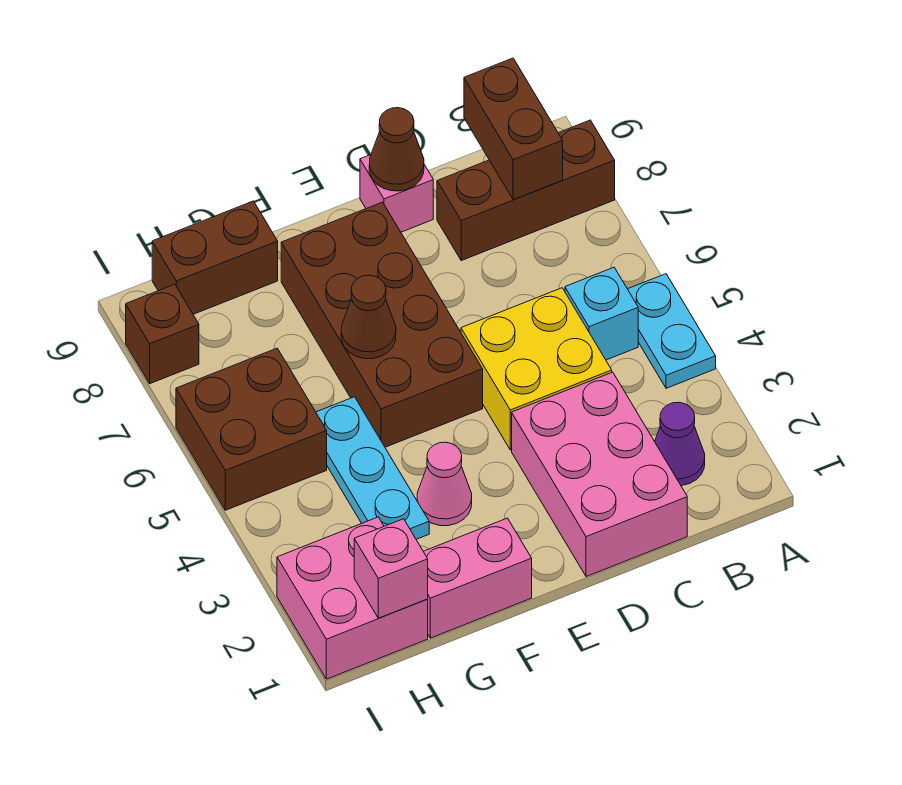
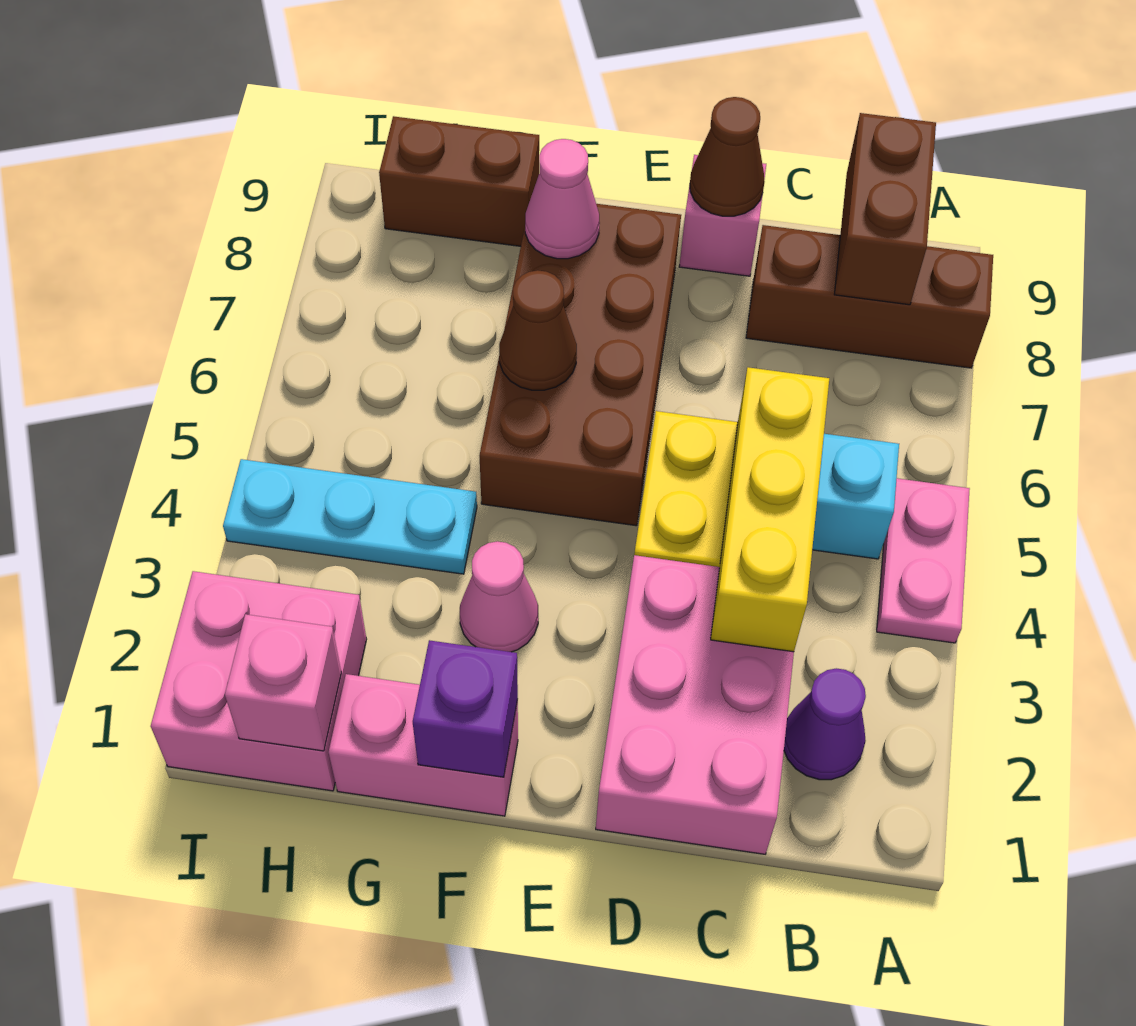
cyan 1x2 plate [628,274,716,388] -> pink 1x2 plate [877,478,970,643]
none -> yellow 1x3 brick [711,367,829,652]
none -> purple 1x1 brick [413,640,518,777]
none -> pink 1x1 cone [525,139,600,259]
cyan 1x3 plate [316,397,429,539] -> cyan 1x3 plate turned to [223,459,477,574]
brown 2x2 brick [176,348,327,510] -> none
brown 1x1 brick [126,284,199,384] -> none

